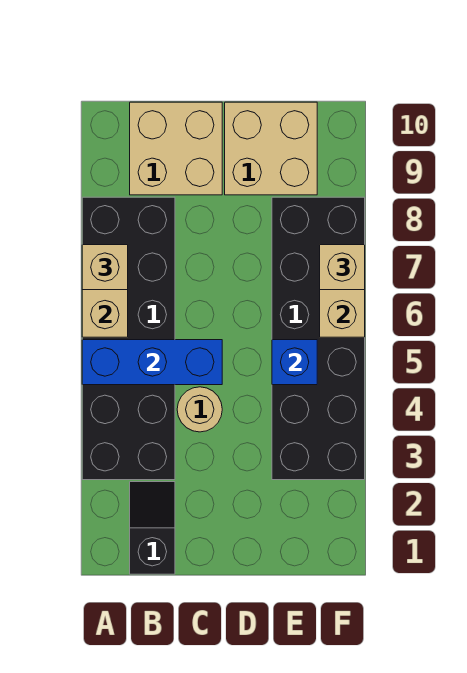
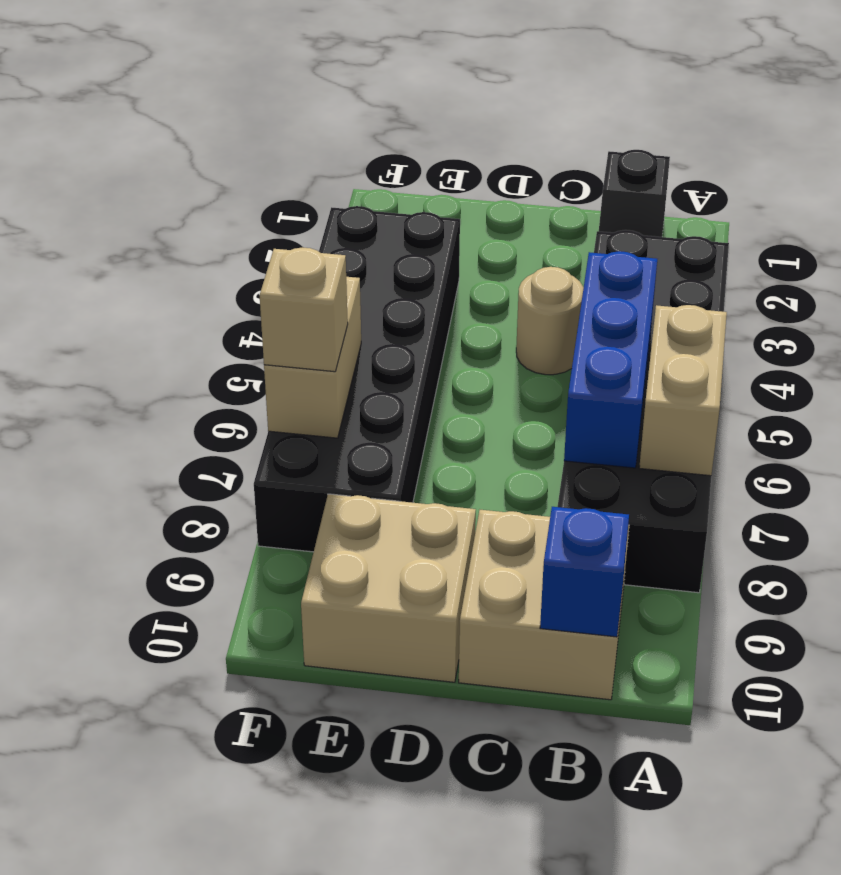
blue 1x3 brick [82,340,222,385] -> blue 1x3 brick turned to [564,251,657,468]
tan 1x1 brick [82,245,128,290] -> none
blue 1x1 brick [272,340,317,385] -> blue 1x1 brick moved to [540,507,629,637]

